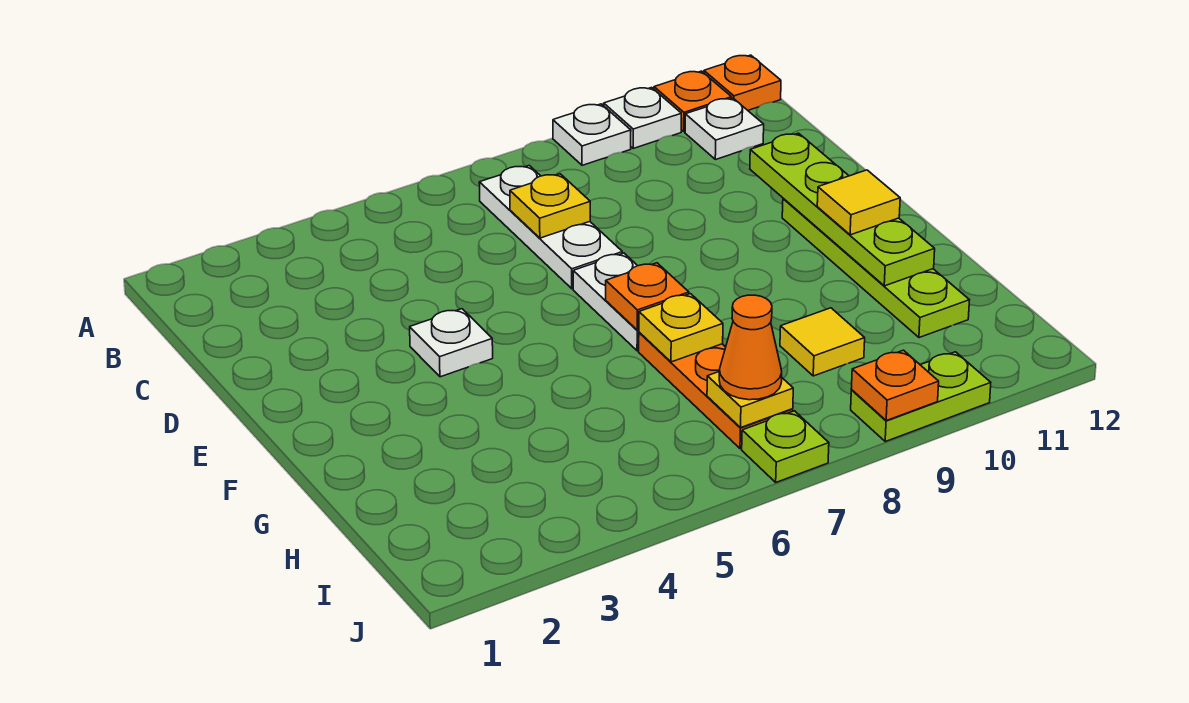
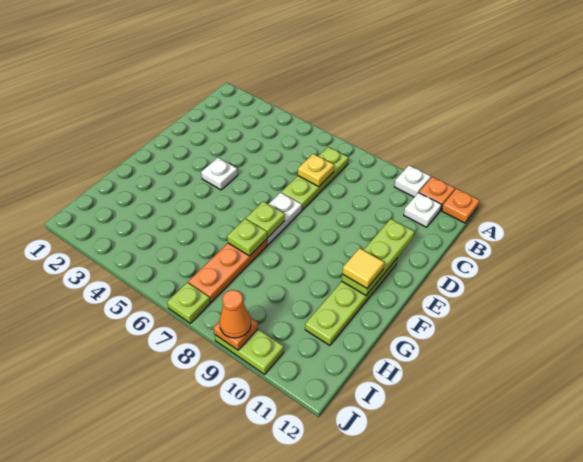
white 1x1 plate [553,104,631,165] -> none
white 1x3 plate [479,166,622,289] -> lime 1x3 plate [281,147,349,210]
lime 1x4 plate [750,133,935,286] -> lime 1x3 plate [342,219,415,295]
orange 1x1 plate [606,263,689,330] -> lime 1x1 plate [246,201,285,238]
yellow 1x1 plate [639,294,723,362] -> lime 1x1 plate [227,219,267,256]
yellow 1x1 tile [780,308,865,376] -> none
yellow 1x1 plate [707,372,793,427] -> none
orange 1x1 cone [719,295,782,400] -> orange 1x1 cone moved to [219,290,251,338]

